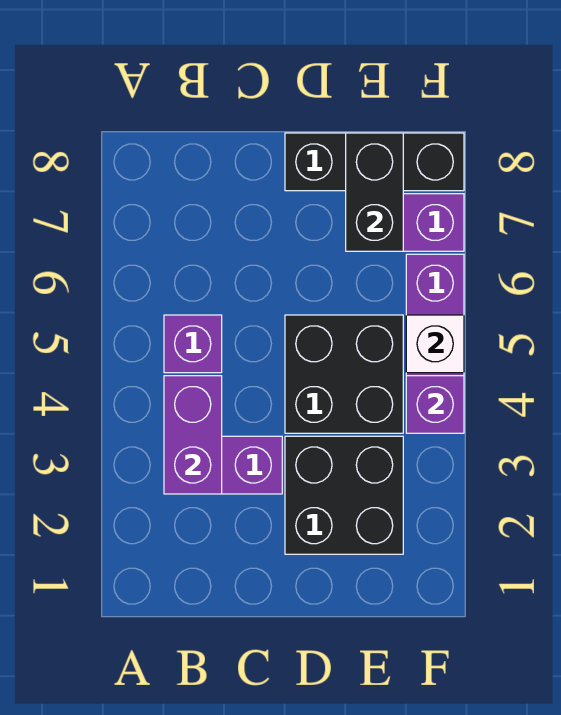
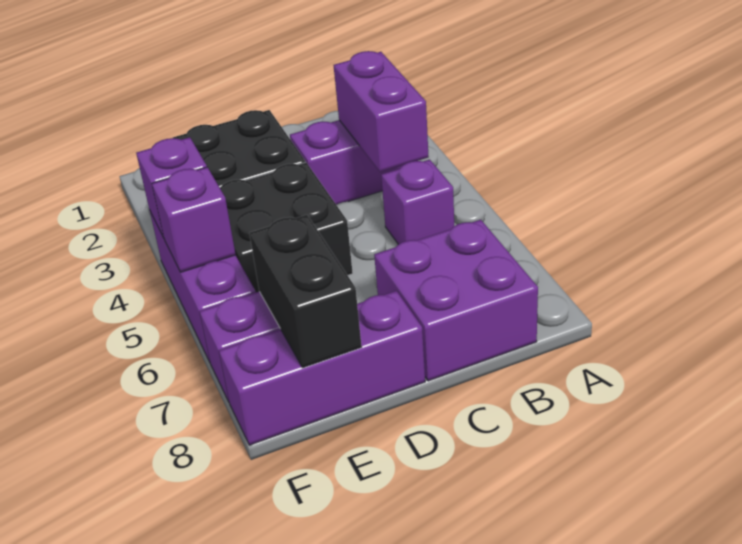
none -> purple 2x2 brick [374,220,538,381]
black 1x3 brick [285,133,464,191] -> purple 1x3 brick [219,291,425,445]
white 1x1 brick [406,315,464,373] -> purple 1x1 brick [152,167,236,272]

